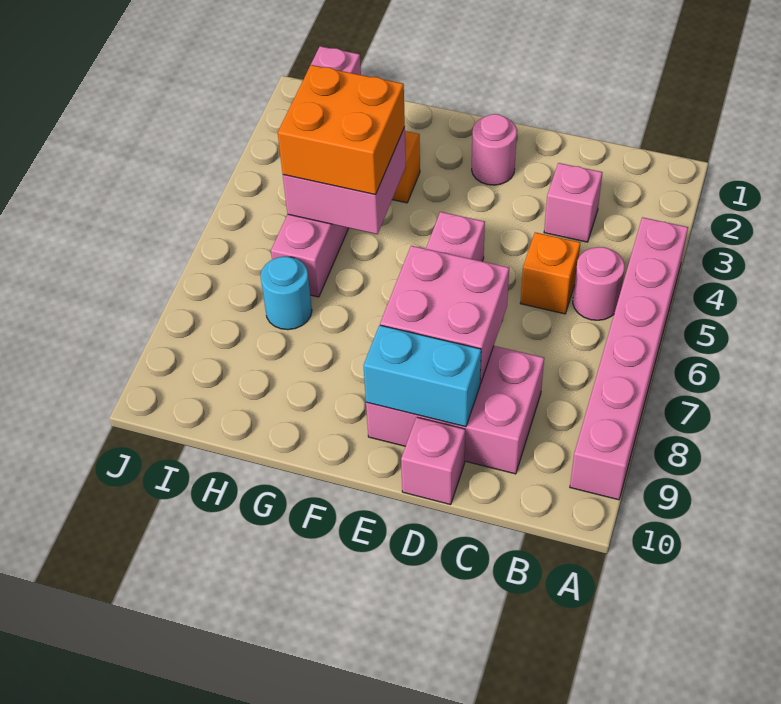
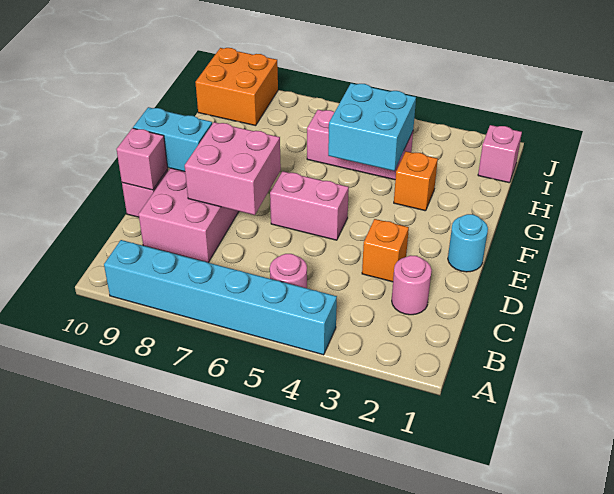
pink 1x6 brick [570,217,688,500] -> cyan 1x6 brick [104,240,337,355]
pink 1x1 brick [544,163,602,242] -> pink 1x1 brick moved to [116,128,168,190]
orange 1x1 brick [520,232,580,314] -> orange 1x1 brick moved to [362,219,409,282]
cyan 1x2 brick [363,325,481,427] -> cyan 1x2 brick turned to [133,107,212,172]
pink 1x1 round brick [472,114,517,185] -> pink 1x1 round brick moved to [392,255,432,315]
pink 2x2 brick [283,128,406,234] -> cyan 2x2 brick [328,83,416,171]
orange 2x2 brick [278,65,405,195] -> orange 2x2 brick moved to [195,48,278,126]
cyan 1x1 round brick [260,257,312,330] -> cyan 1x1 round brick moved to [448,214,488,272]

